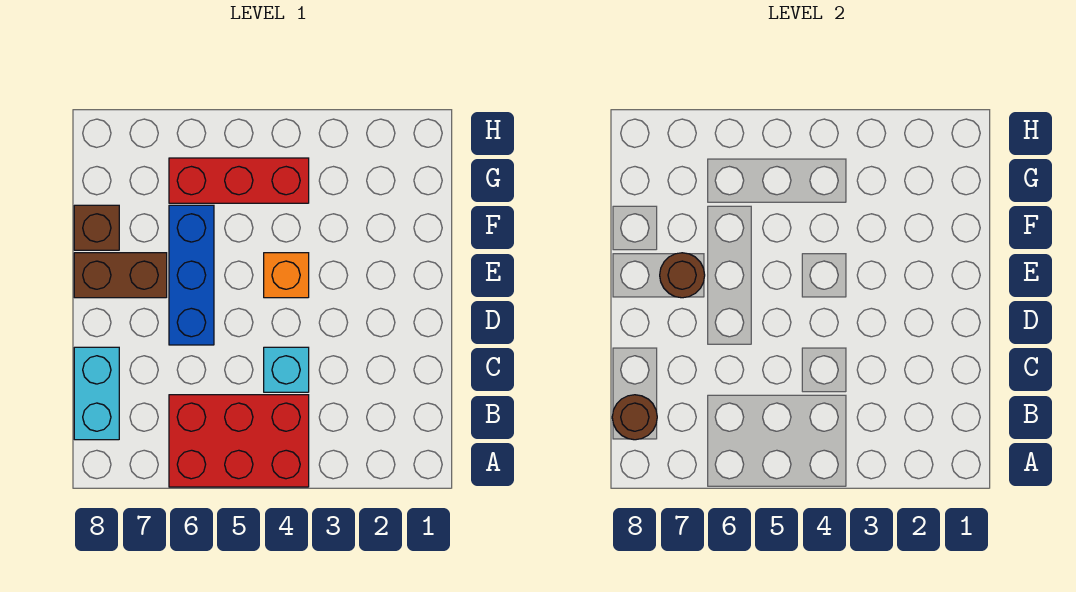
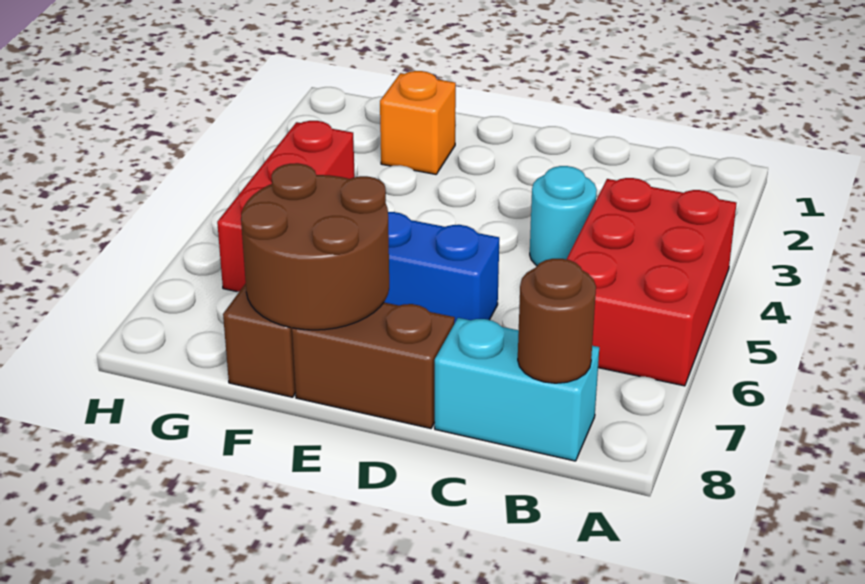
cyan 1x1 brick [264,347,309,392] -> cyan 1x1 round brick [530,166,597,266]
orange 1x1 brick [264,253,309,298] -> orange 1x1 brick moved to [380,71,456,174]
brown 1x2 brick [74,253,167,298] -> brown 1x2 brick turned to [292,302,455,428]
brown 1x1 round brick [660,253,705,298] -> brown 2x2 round brick [241,163,389,330]

